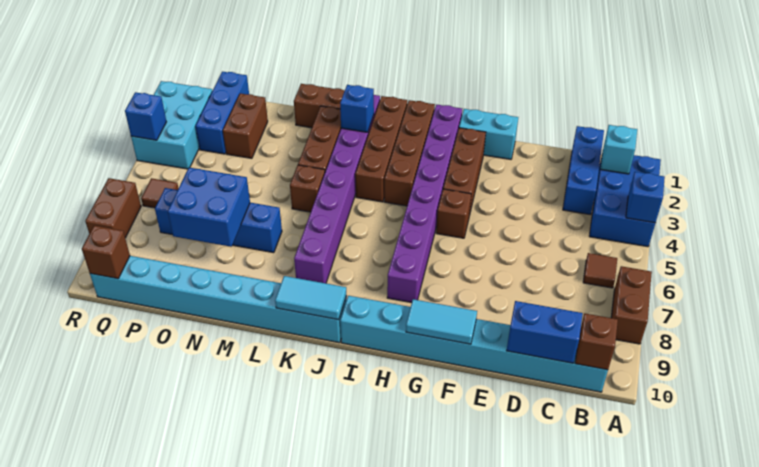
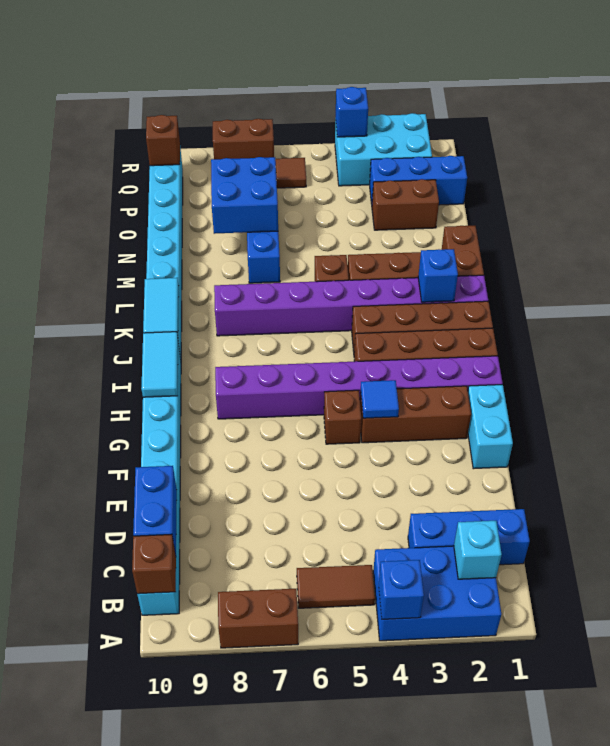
brown 1x1 tile [583,253,617,288] -> brown 1x2 tile [297,565,375,608]
cyan 1x2 tile [406,299,477,344] -> cyan 1x2 tile moved to [141,332,178,397]
none -> blue 1x1 tile [361,380,399,418]

